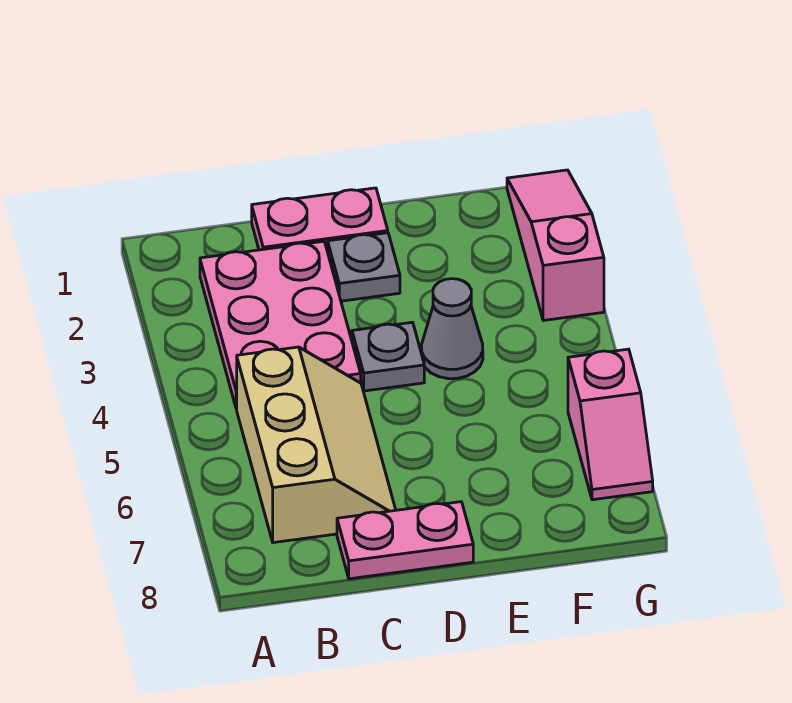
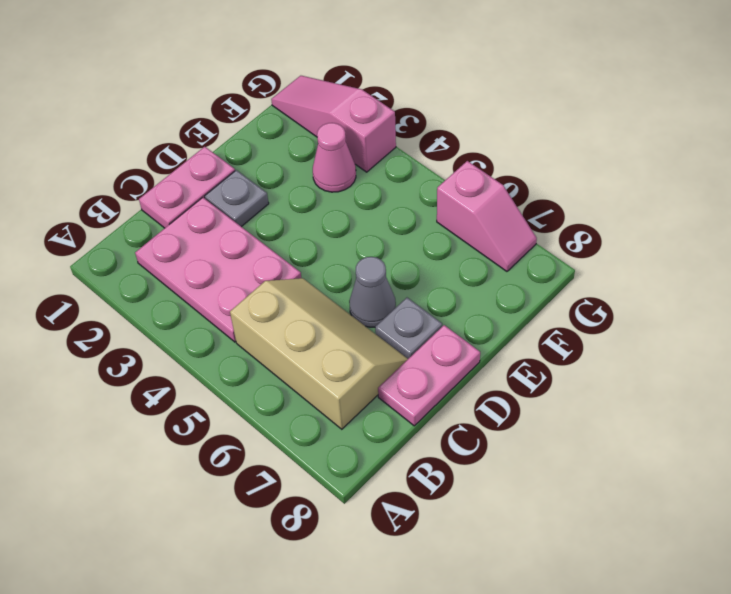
grey 1x1 plate [352,322,424,391] -> grey 1x1 plate moved to [375,298,442,359]
grey 1x1 cone [421,279,483,379] -> grey 1x1 cone moved to [349,257,396,327]
none -> pink 1x1 cone [313,123,356,192]

